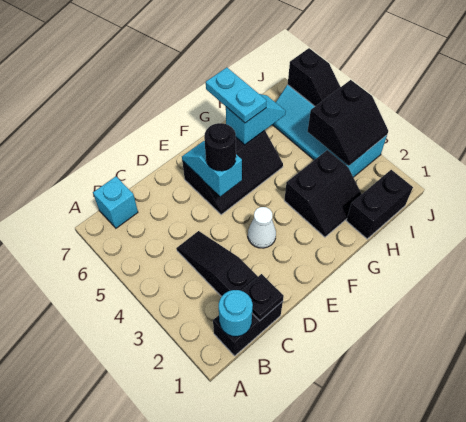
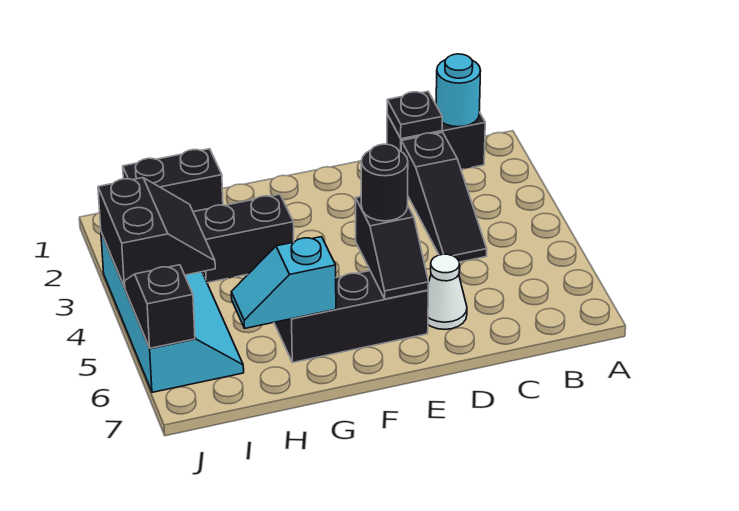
cyan 1x1 brick [93,177,138,228] -> none
white 1x1 cone [248,207,276,248] -> white 1x1 cone moved to [428,254,467,329]
cyan 1x2 slope [182,141,242,196] -> black 1x2 slope [356,197,429,299]
cyan 1x2 plate [206,68,267,123] -> none
black 2x2 slope [308,80,388,166] -> black 2x2 slope turned to [98,178,215,288]

